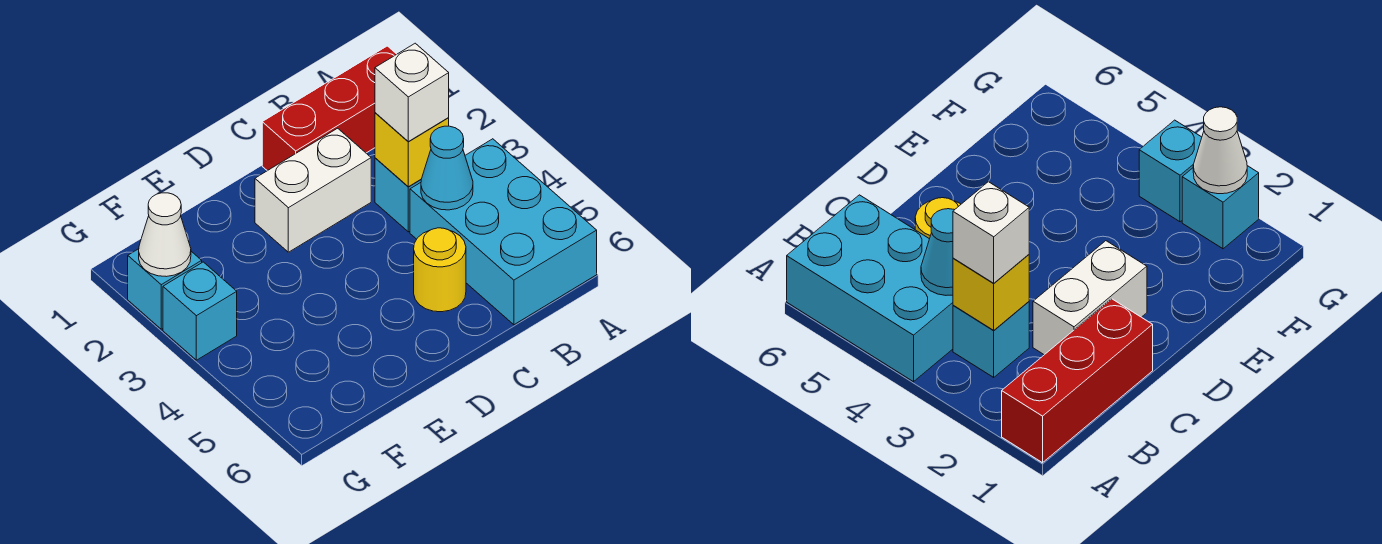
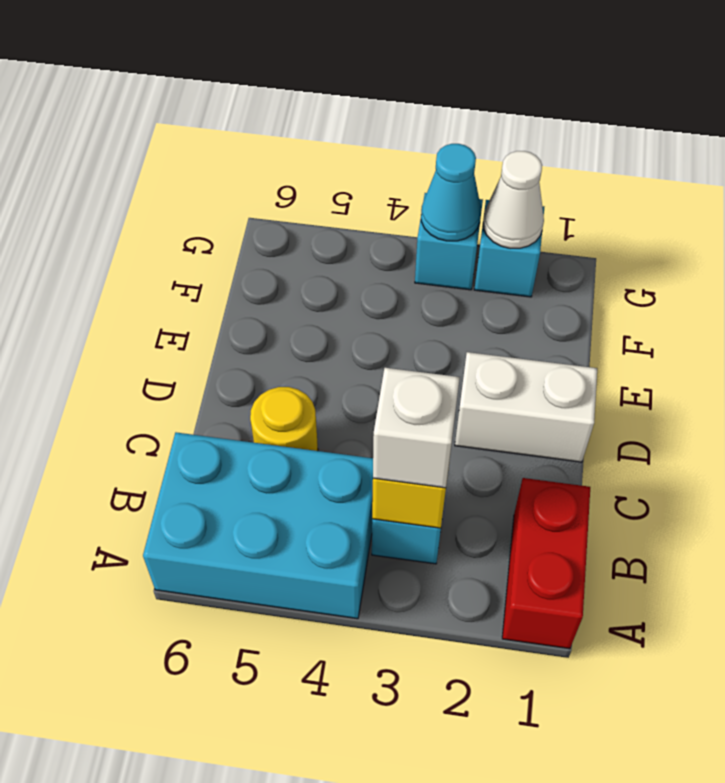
red 1x3 brick [262,46,397,171] -> red 1x2 brick [502,478,590,649]
cyan 1x1 cone [421,126,473,210] -> cyan 1x1 cone moved to [421,144,481,241]
white 1x2 brick [255,128,371,252] -> white 1x2 brick turned to [455,352,597,462]

